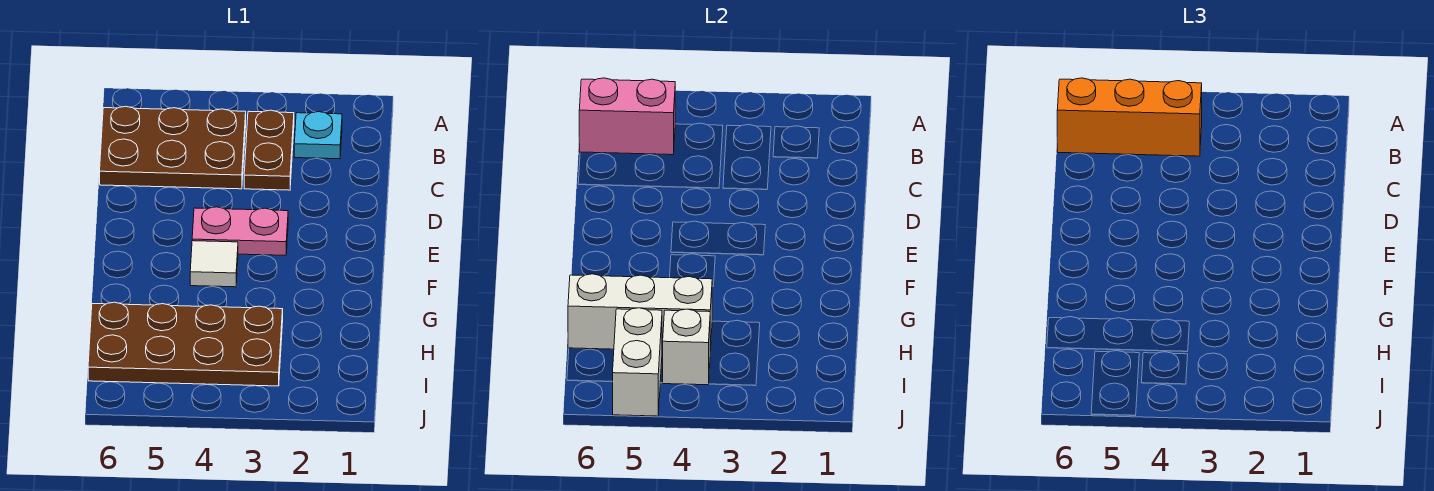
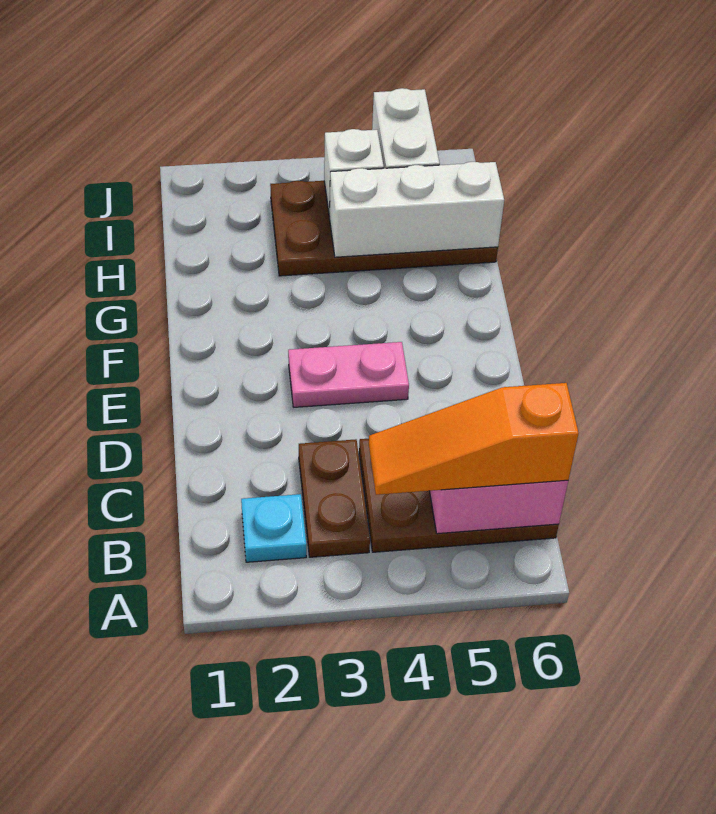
orange 1x3 brick [1057,78,1202,156] -> orange 1x3 slope [369,383,579,495]
white 1x1 tile [190,241,238,287] -> none

